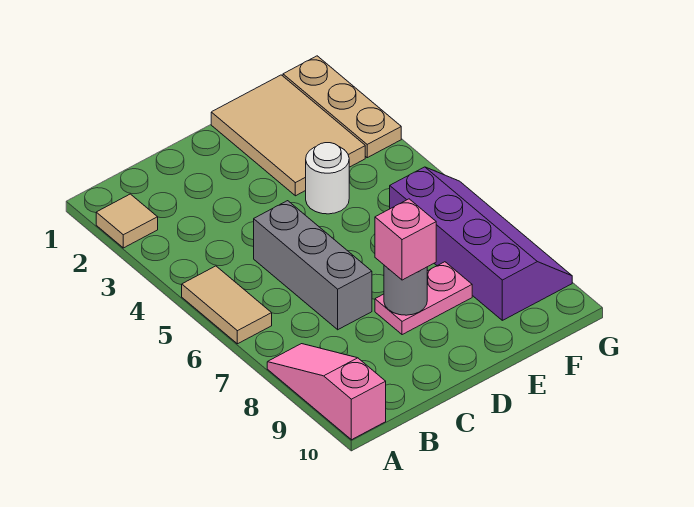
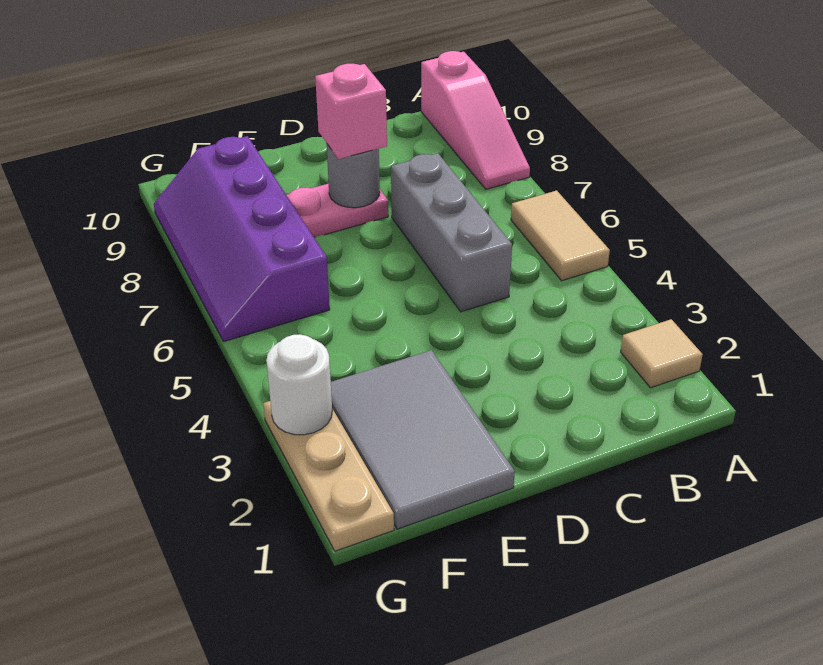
tan 2x3 tile [211,75,365,196] -> grey 2x3 tile [331,350,515,529]
white 1x1 round brick [306,143,349,214] -> white 1x1 round brick moved to [266,334,332,435]

